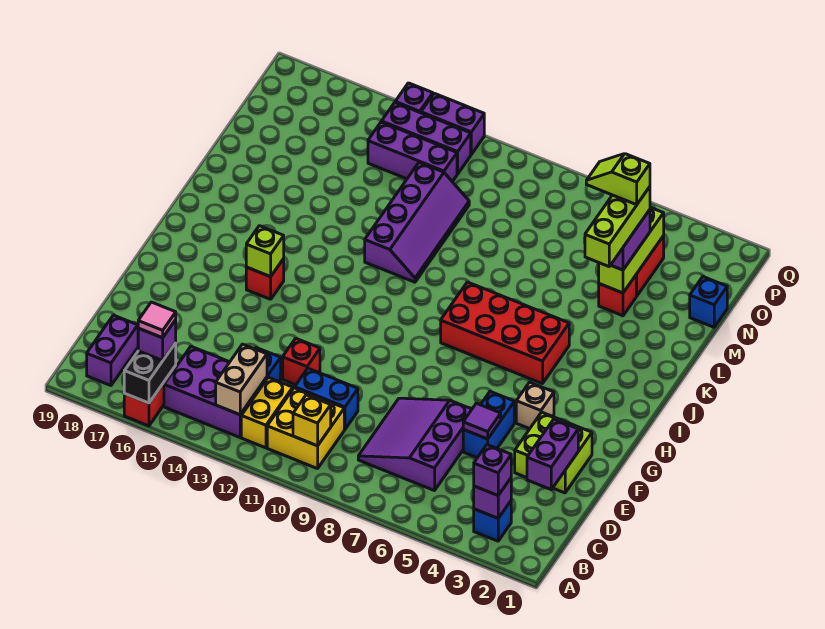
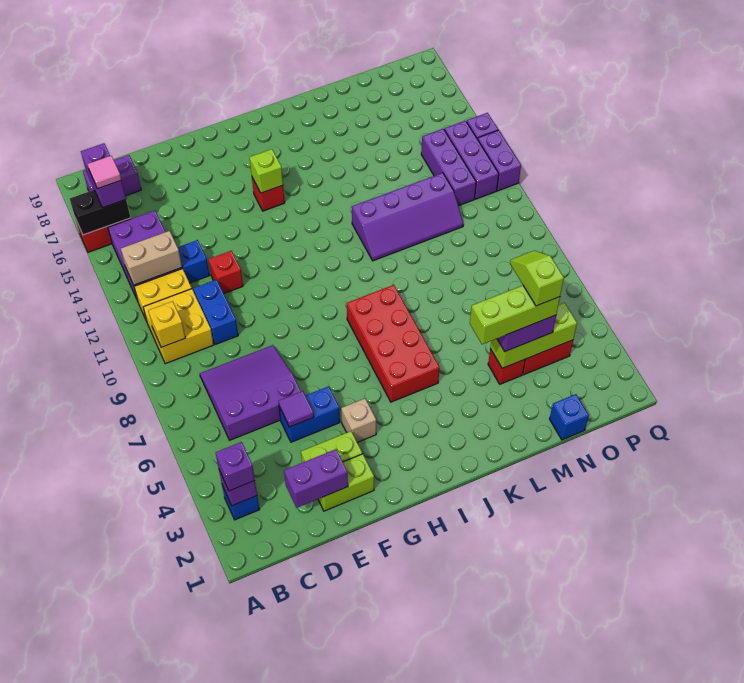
purple 1x1 brick [138,320,176,361] -> purple 1x2 brick [81,143,126,208]

